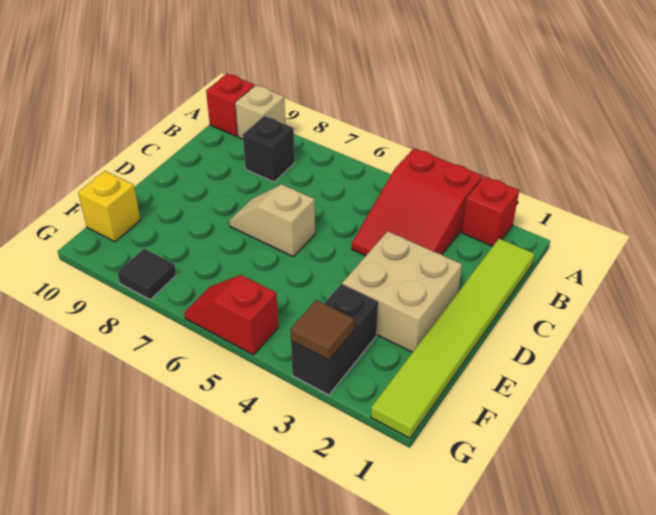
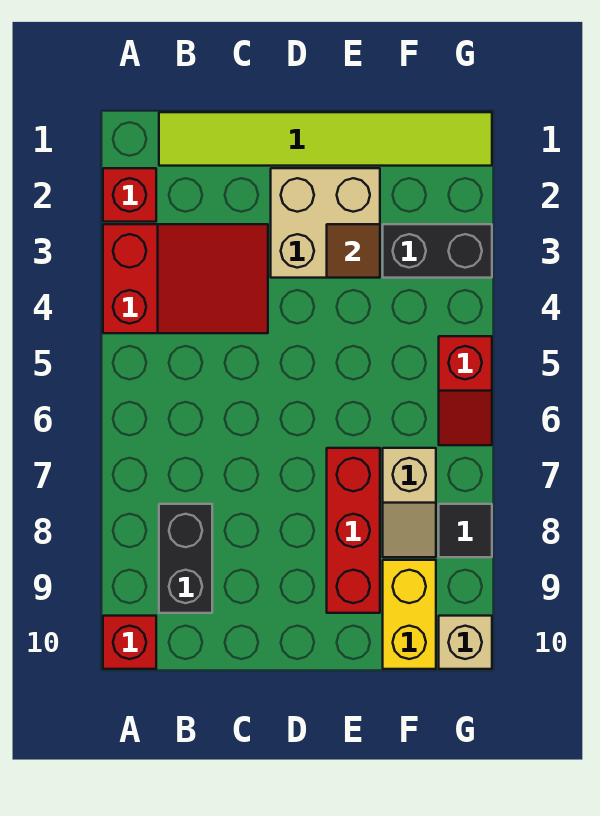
tan 1x1 brick [235,85,285,139] -> tan 1x1 brick moved to [439,616,492,669]
black 1x1 brick [243,116,295,182] -> black 1x2 brick [159,504,212,613]
tan 1x2 slope [229,184,315,257] -> tan 1x2 slope moved to [383,448,436,557]
none -> red 1x3 brick [327,448,380,613]
yellow 1x1 brick [78,171,141,242] -> yellow 1x2 brick [383,560,436,669]
brown 1x1 tile [290,300,354,360] -> brown 1x1 tile moved to [327,224,380,278]

